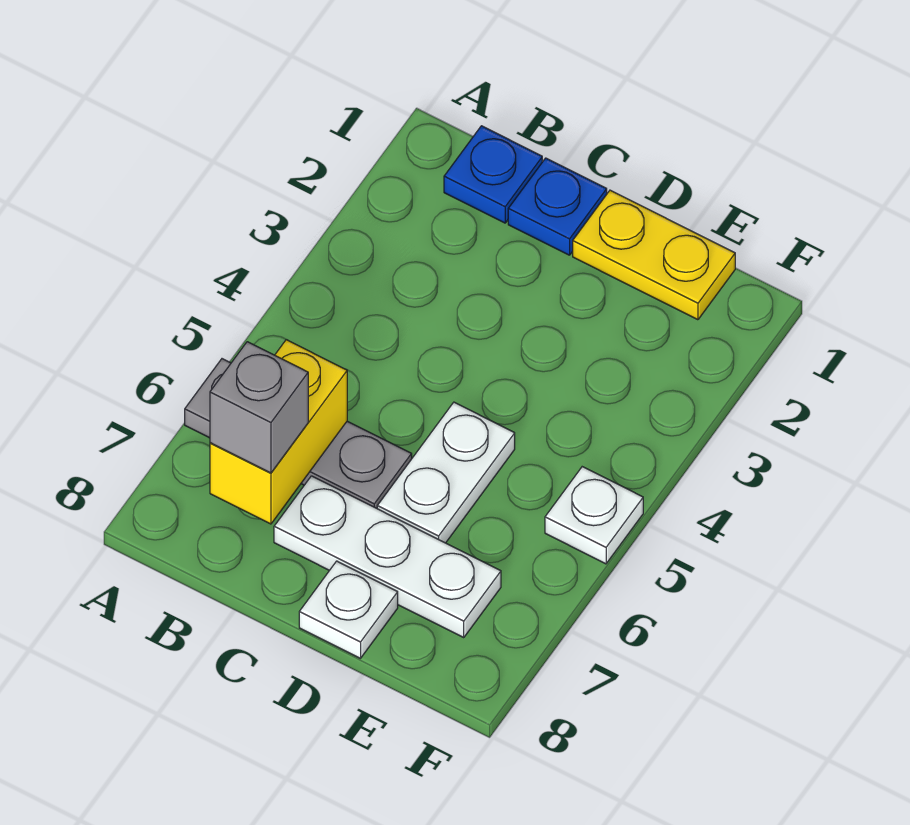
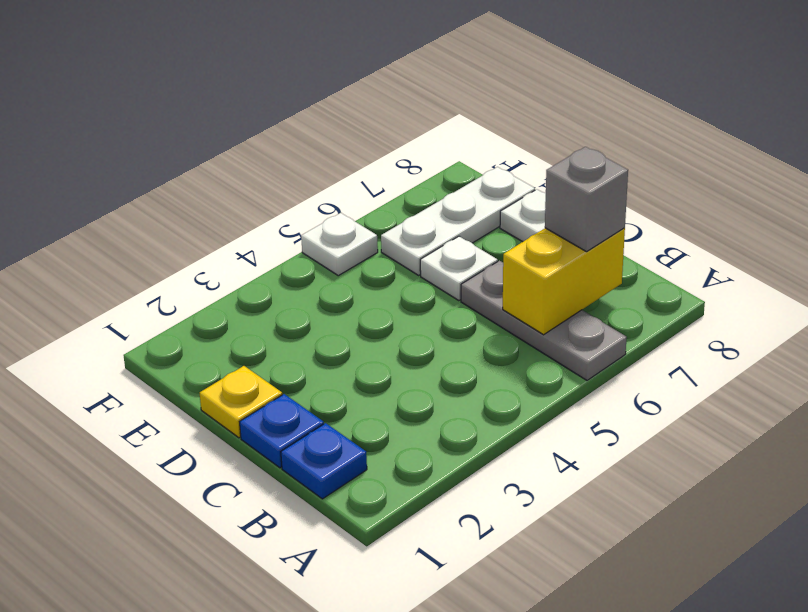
white 1x3 plate [274,476,501,637] -> white 1x3 plate turned to [381,167,535,275]
yellow 1x2 plate [573,190,735,320] -> yellow 1x1 plate [200,366,282,438]
white 1x2 plate [377,402,515,543] -> white 1x1 plate [420,236,498,301]

